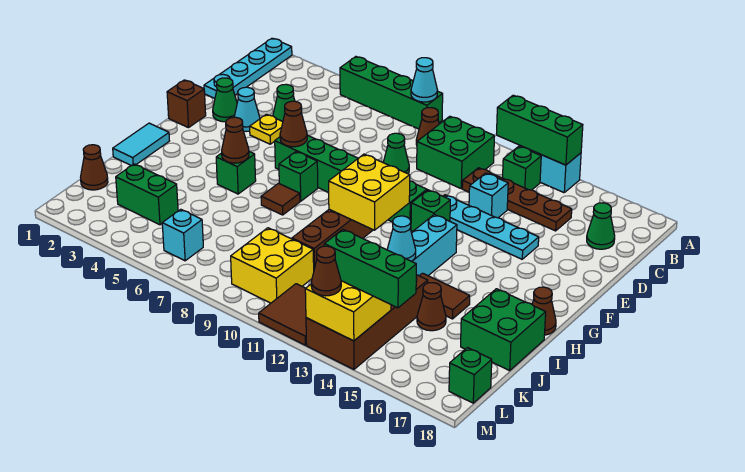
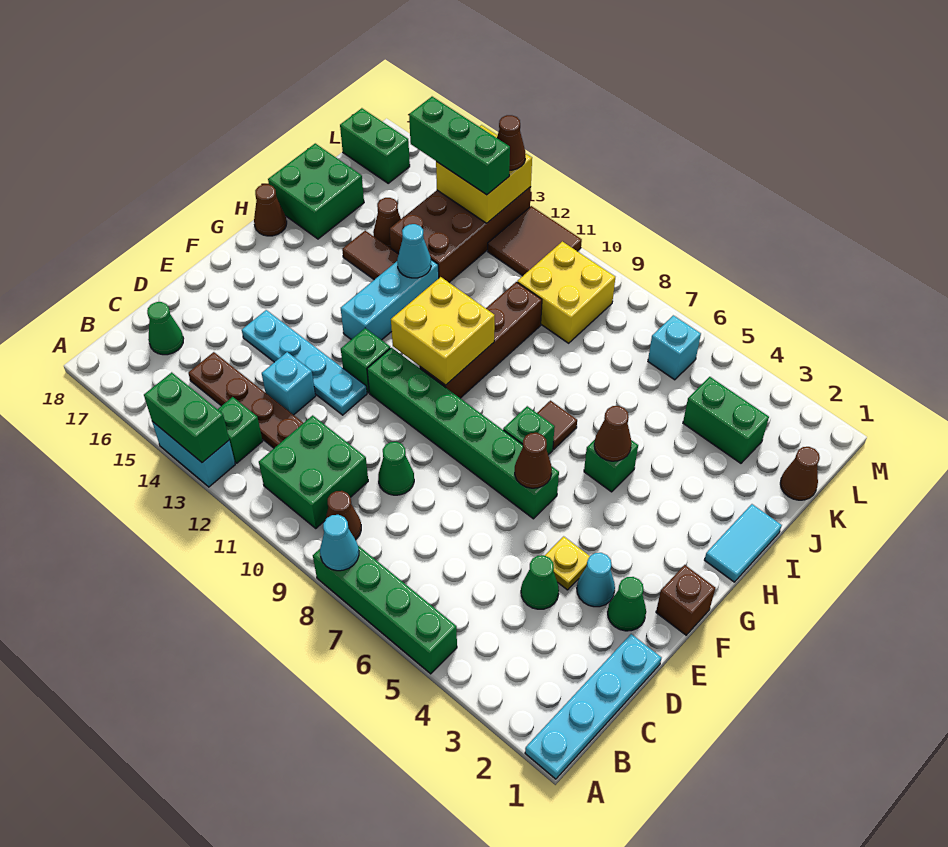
green 1x3 brick [496,95,583,165] -> green 1x2 brick [144,372,229,463]
green 1x1 brick [449,348,492,403] -> green 1x2 brick [340,108,410,183]

